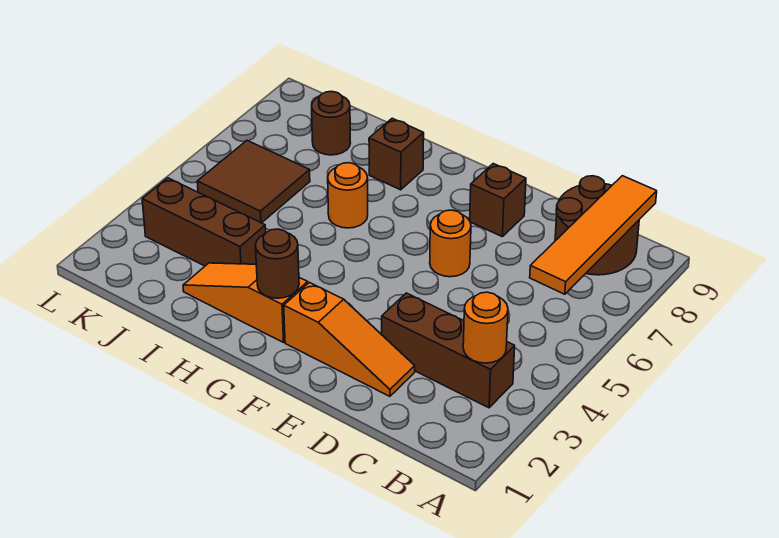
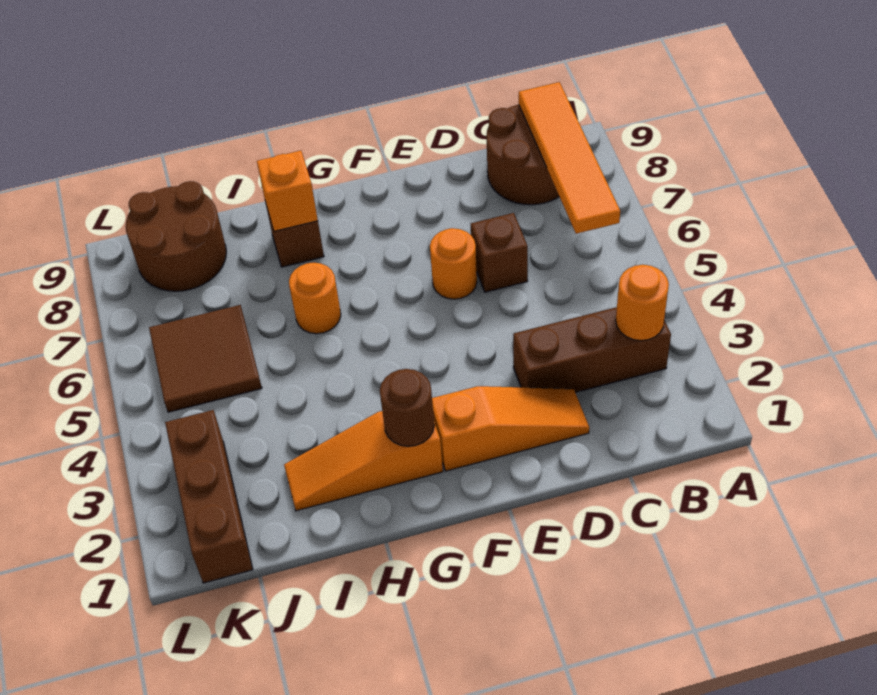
brown 1x1 brick [470,164,526,236] -> brown 1x1 brick moved to [471,213,528,292]
none -> orange 1x1 brick [257,151,318,231]
brown 1x3 brick [142,178,266,266] -> brown 1x3 brick turned to [165,410,253,583]
brown 1x1 round brick [312,91,350,155] -> brown 2x2 round brick [126,181,226,291]

